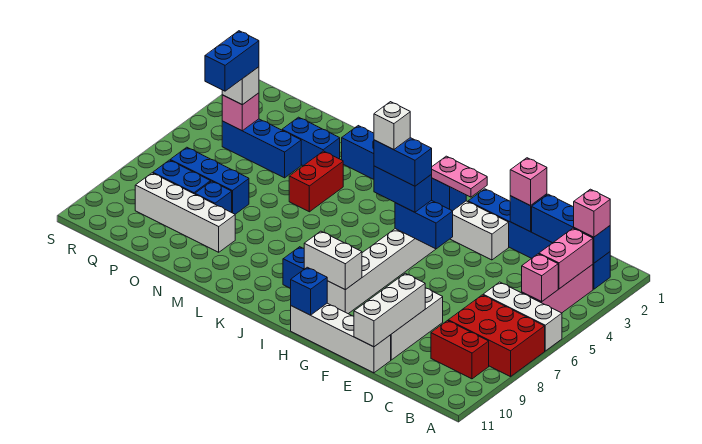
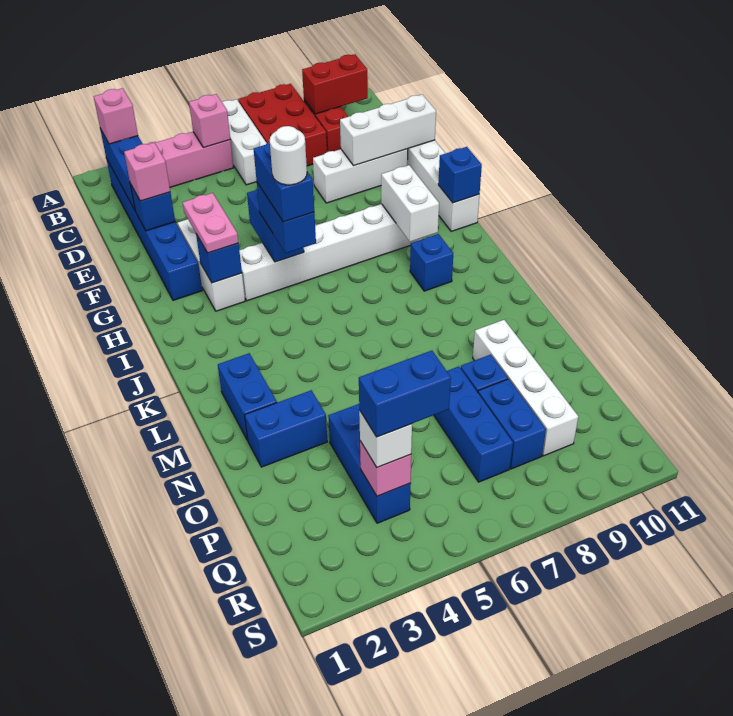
pink 1x2 brick [539,228,593,289] -> none
white 1x1 brick [374,102,410,150] -> white 1x1 round brick [270,126,307,185]
red 1x2 brick [289,151,343,212] -> red 1x2 brick moved to [302,54,368,114]
blue 1x2 brick [282,117,340,166] -> blue 1x2 brick turned to [245,390,327,467]

